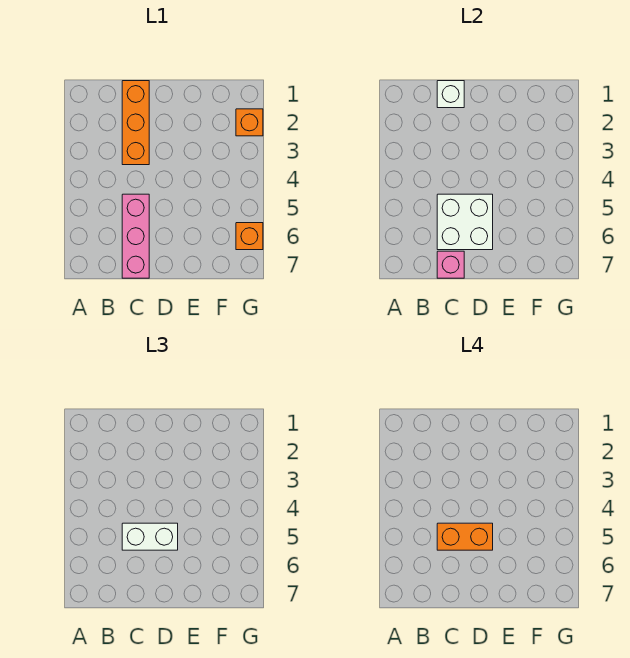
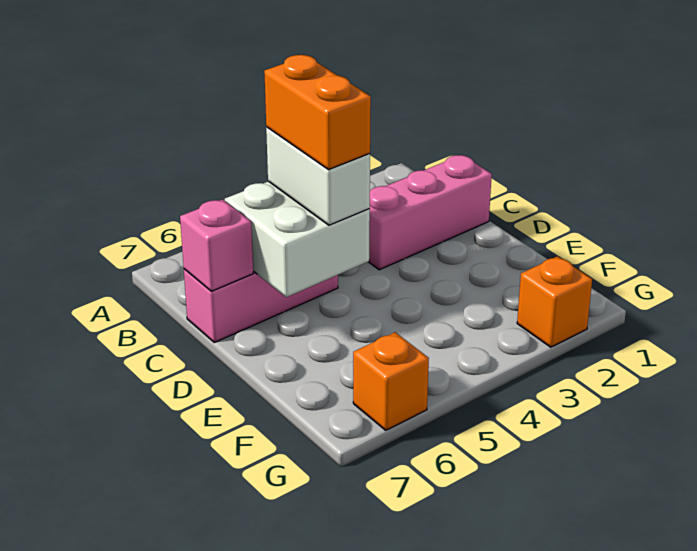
orange 1x3 brick [122,81,149,165] -> pink 1x3 brick [369,155,492,270]
white 1x1 brick [437,81,464,108] -> none

